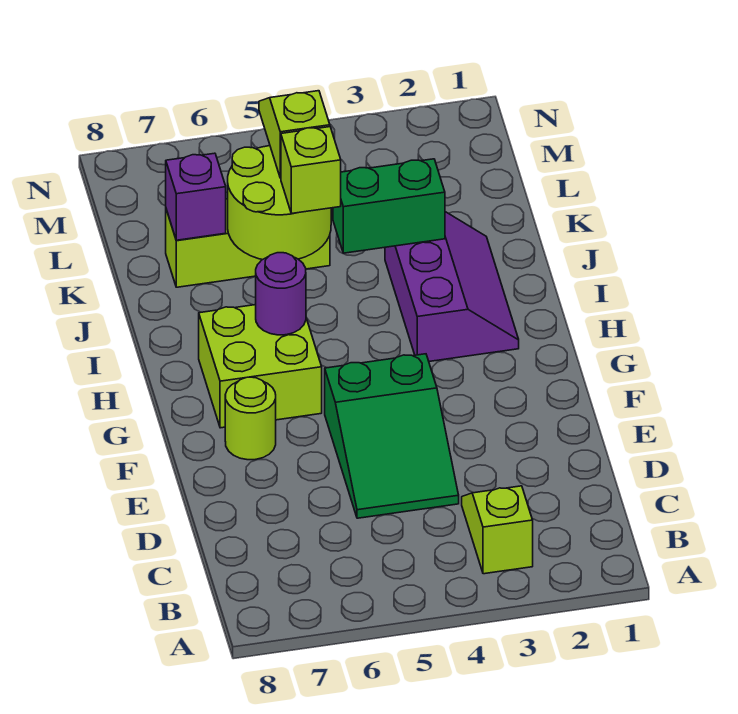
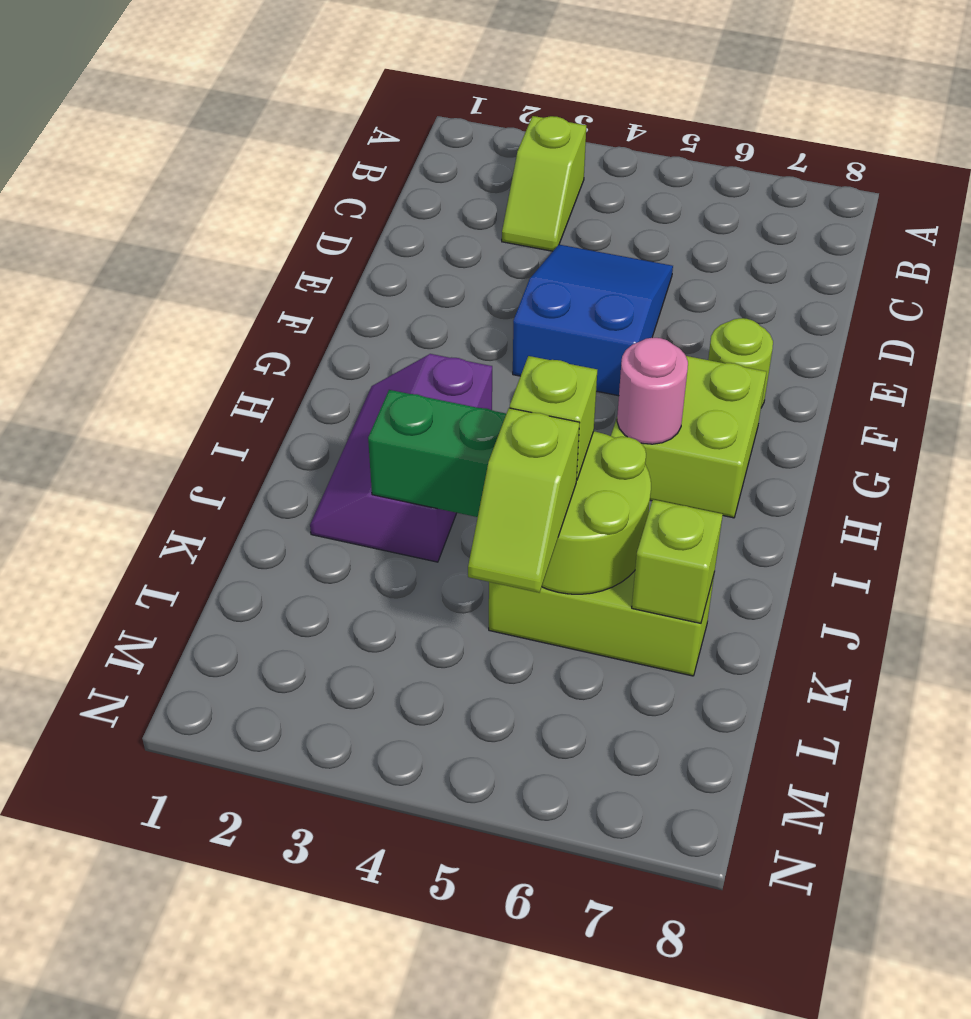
green 2x3 slope [325,354,459,518] -> blue 2x3 slope [513,245,673,396]
purple 1x1 round brick [255,253,306,335] -> pink 1x1 round brick [617,337,688,444]
purple 1x1 brick [166,153,226,240] -> lime 1x1 brick [632,500,723,623]

